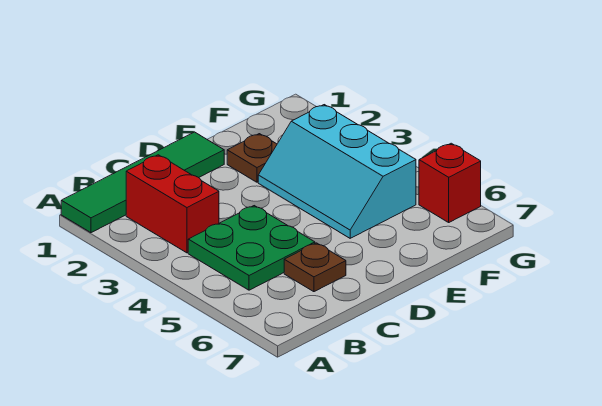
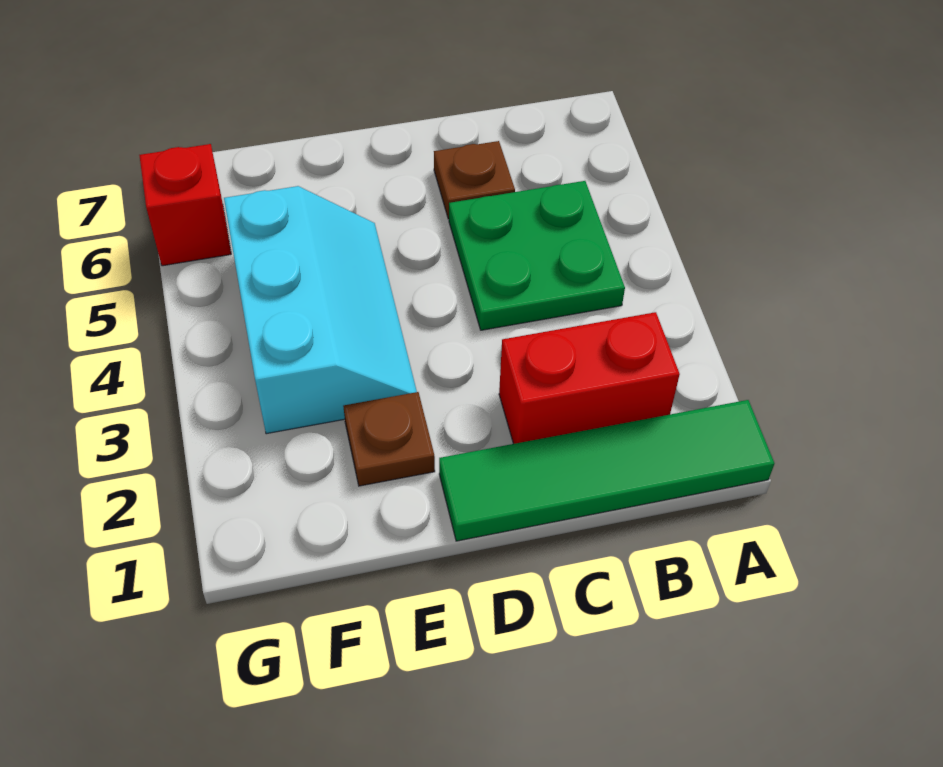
red 1x2 brick [126,155,219,253] -> red 1x2 brick turned to [499,312,680,444]

